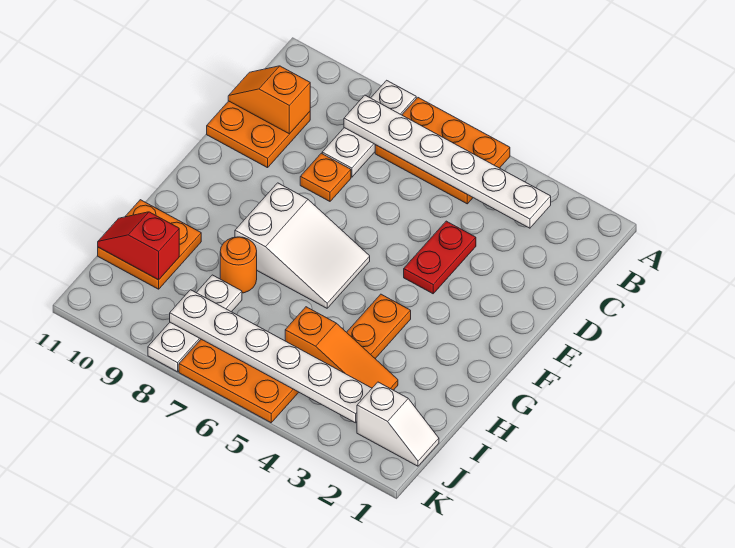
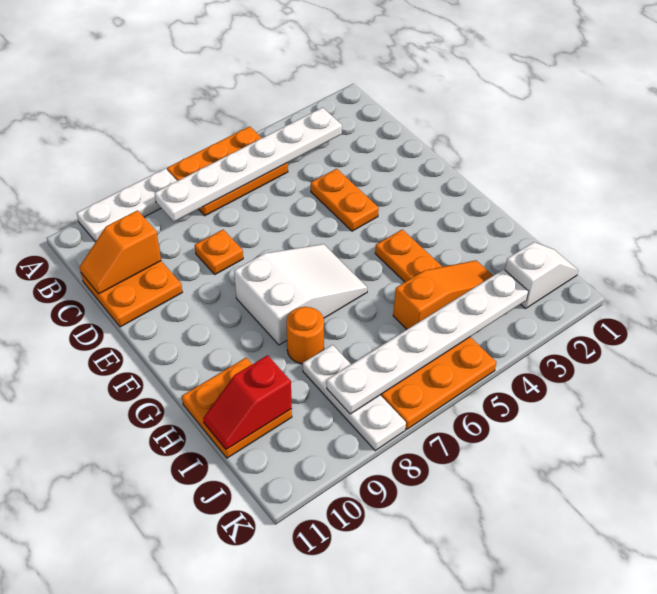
white 1x3 plate [322,80,416,177] -> white 1x3 plate turned to [77,169,177,242]
red 1x2 plate [404,221,476,294] -> orange 1x2 plate [311,169,379,231]

